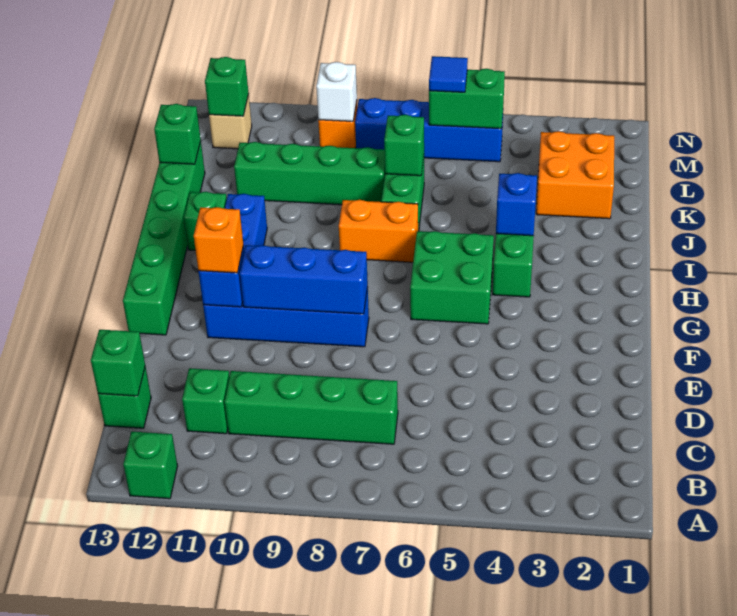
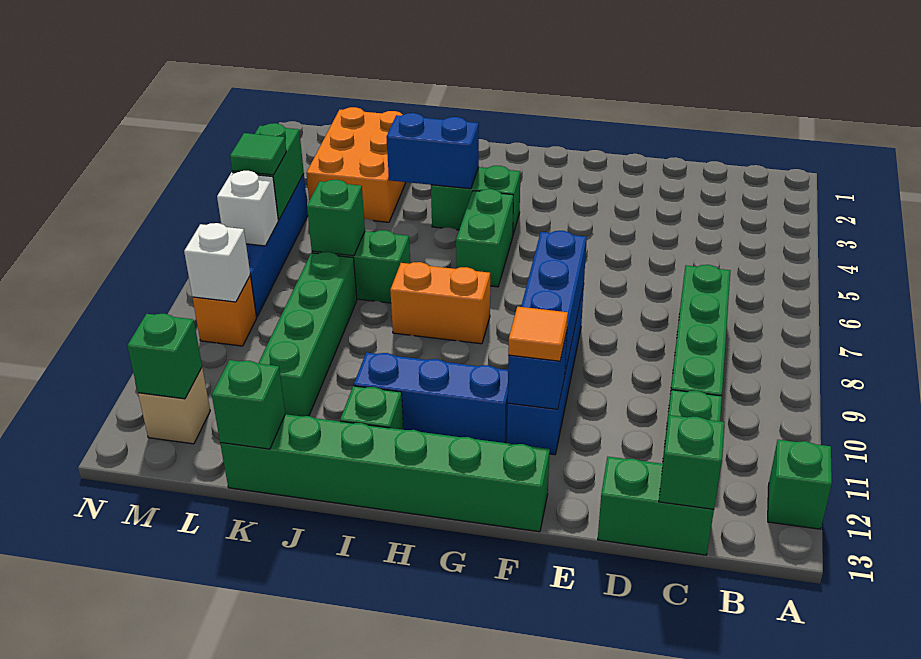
green 1x1 brick [98,367,151,428] -> green 1x2 brick [598,457,714,555]
orange 1x1 brick [194,207,243,273] -> orange 1x1 tile [508,307,568,361]
green 2x2 brick [410,231,494,324] -> green 1x2 brick [456,189,513,287]
blue 1x1 brick [496,173,537,236] -> blue 1x2 brick [387,113,479,189]
orange 1x2 brick [339,200,418,262] -> orange 1x2 brick turned to [390,262,490,344]
orange 2x2 brick [536,131,614,219] -> orange 2x3 brick [306,107,406,222]
blue 1x1 tile [429,56,468,92] -> green 1x1 tile [230,133,286,175]
none -> white 1x1 brick [217,171,278,246]

